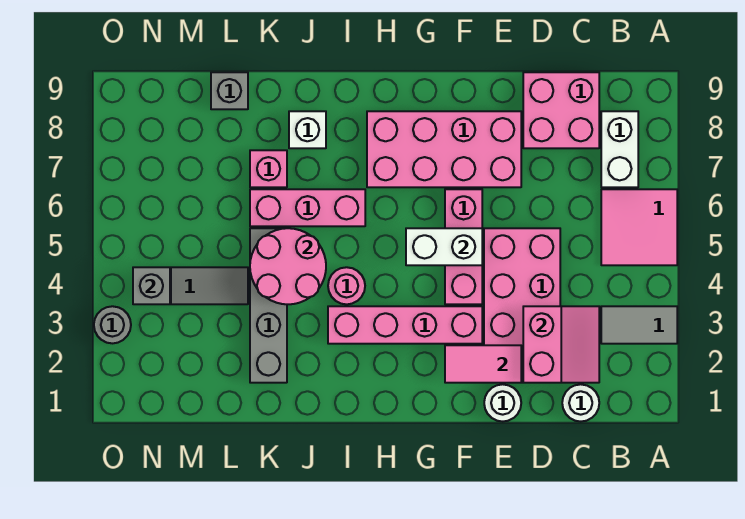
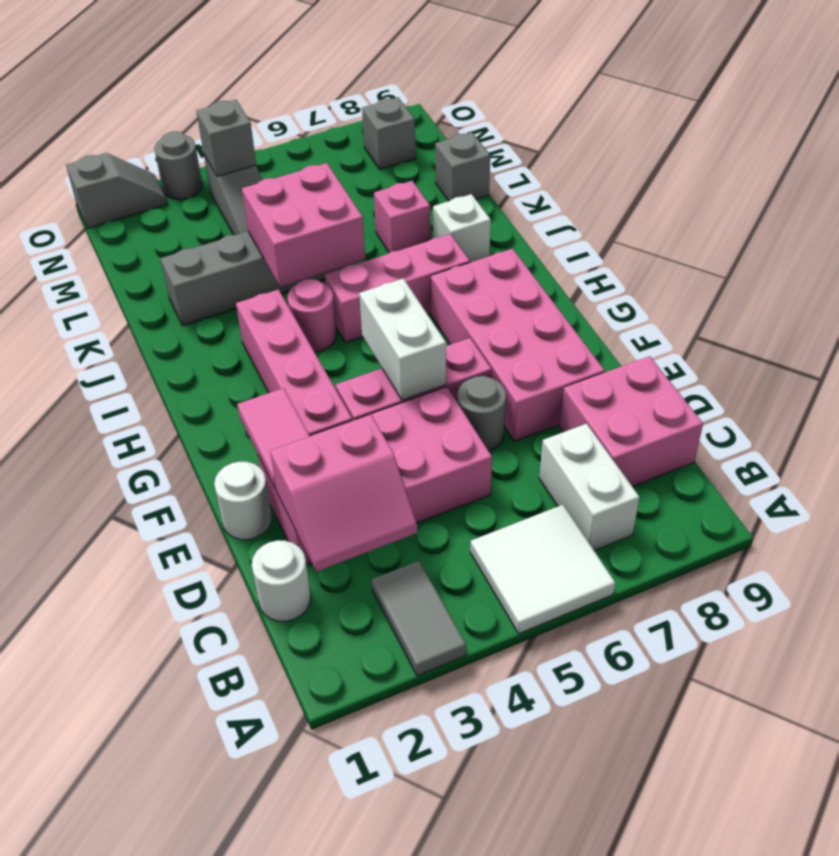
pink 2x2 tile [601,189,677,265] -> white 2x2 tile [470,505,615,633]
white 1x2 brick [601,111,638,187] -> white 1x2 brick turned to [539,424,640,550]
none -> grey 1x1 round brick [458,376,506,451]
pink 1x3 brick [250,189,365,226] -> pink 1x3 brick turned to [325,234,470,342]
pink 2x2 round brick [250,228,326,304] -> pink 2x2 brick [242,163,365,287]
none -> grey 1x1 brick [362,97,416,169]
none -> grey 1x2 slope [66,153,168,228]

